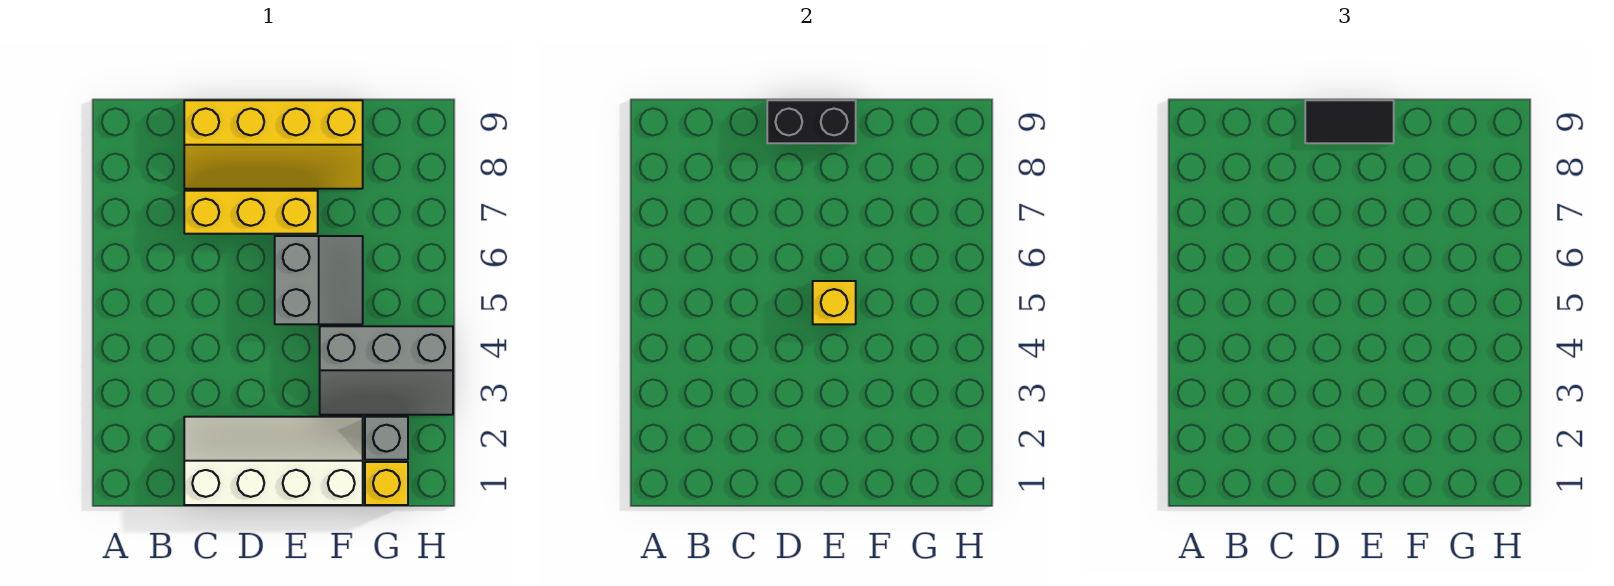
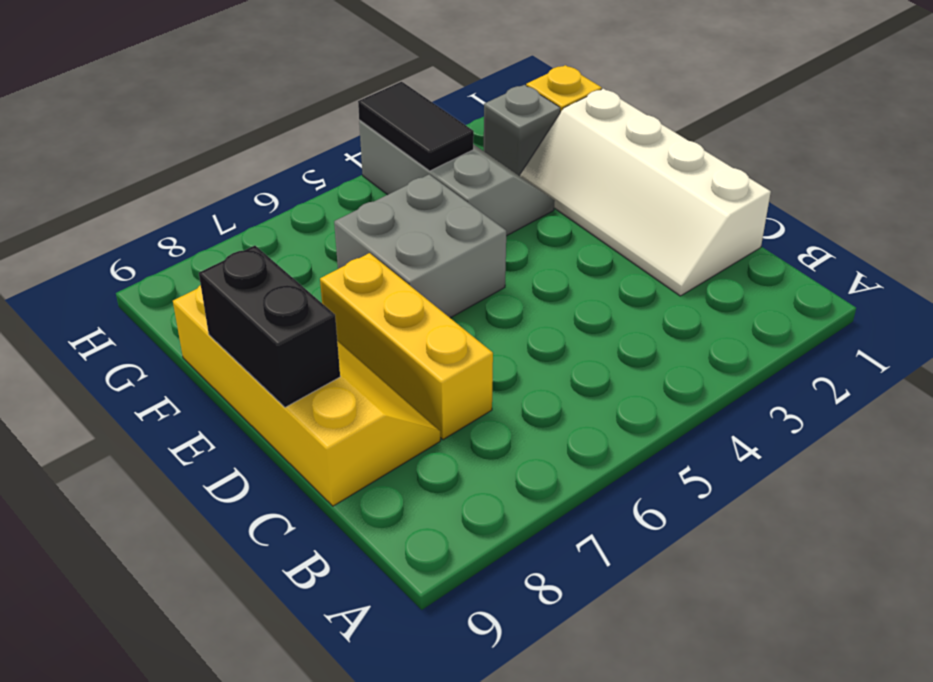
black 1x2 tile [1305,100,1394,143] -> black 1x2 tile moved to [358,82,474,171]
grey 2x2 slope [275,236,363,324] -> grey 2x2 brick [334,174,506,318]
yellow 1x1 brick [813,281,856,324] -> none

